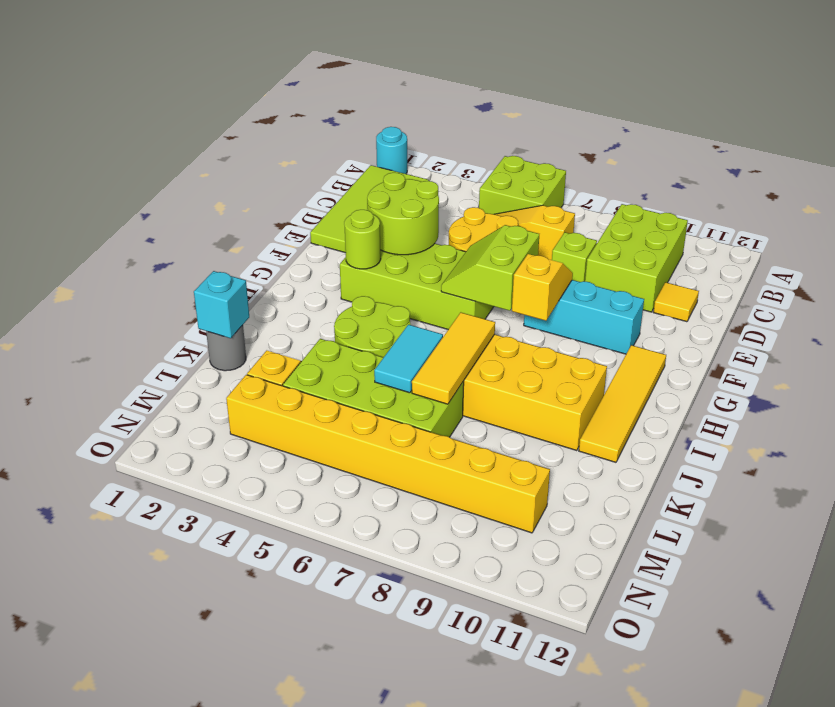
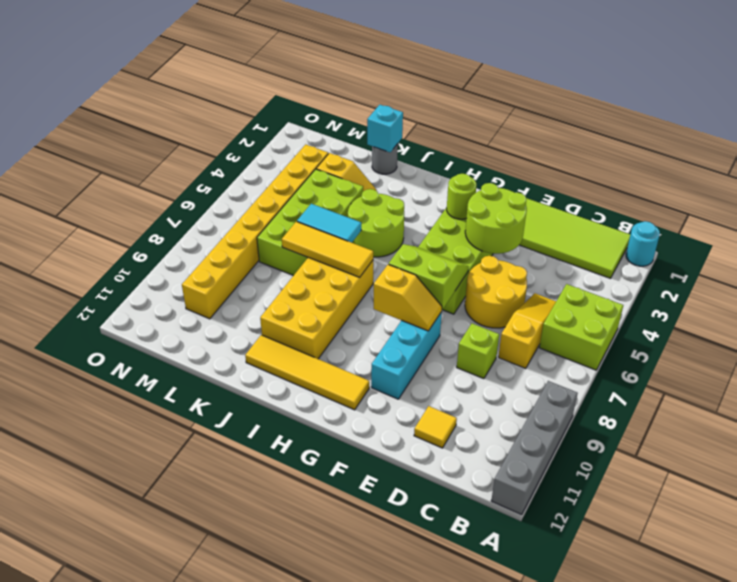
none -> grey 1x4 brick [491,381,578,515]
lime 2x3 brick [585,204,688,312] -> none

